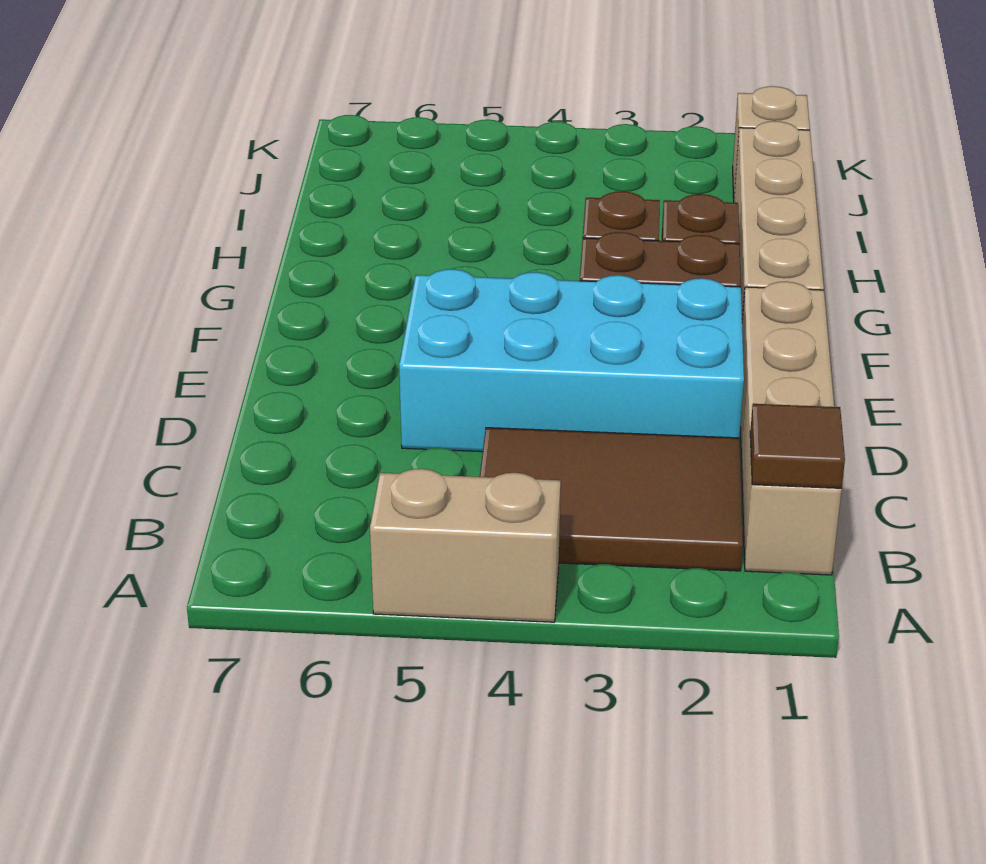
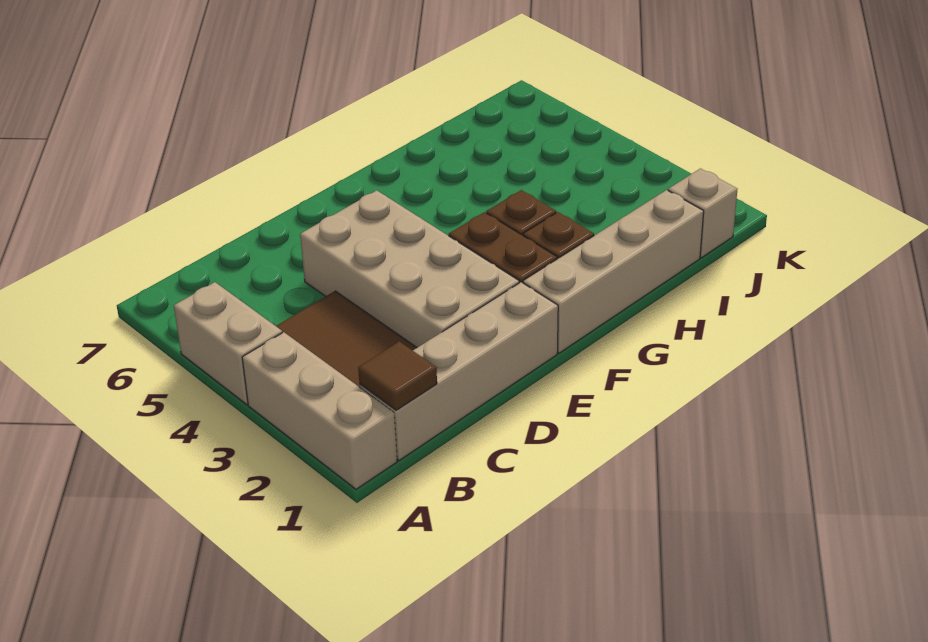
none -> tan 1x3 brick [242,332,397,489]
cyan 2x4 brick [399,269,744,452] -> tan 2x4 brick [300,190,519,348]

